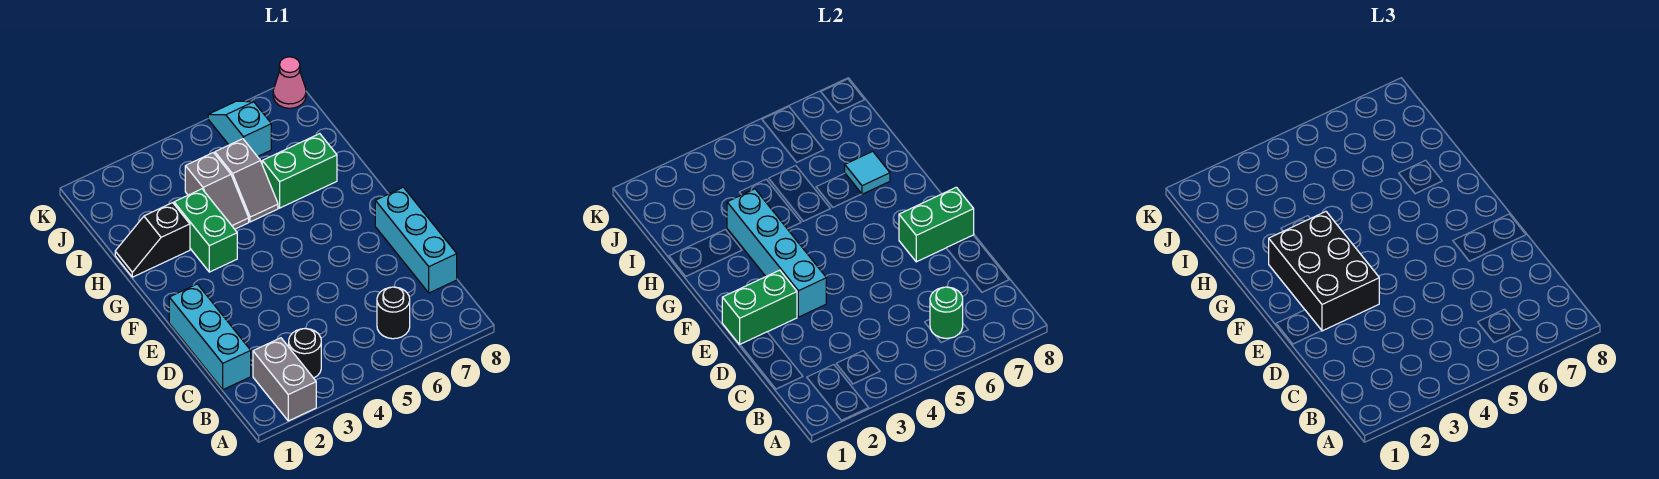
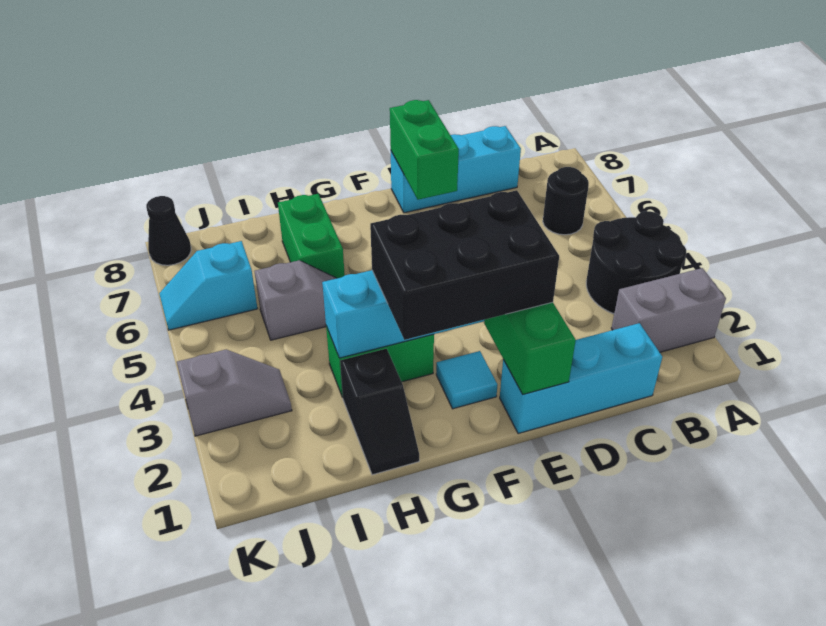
black 1x1 round brick [289,329,321,378] -> black 2x2 round brick [586,211,686,314]
green 1x1 round brick [930,287,963,338] -> none
grey 1x2 slope [185,153,249,229] -> grey 1x2 slope moved to [177,350,292,436]
cyan 1x1 tile [845,151,890,194] -> cyan 1x1 tile moved to [436,351,497,409]
pink 1x1 cone [273,57,306,108] -> black 1x1 cone [146,196,191,265]

